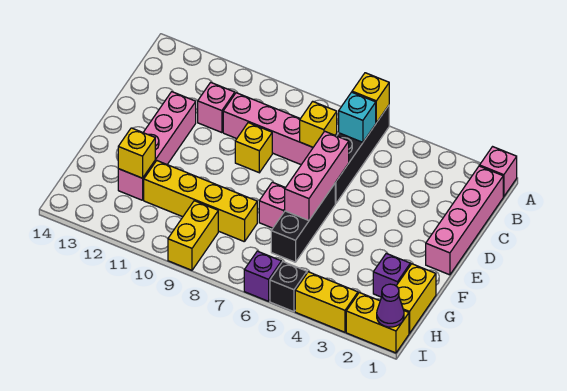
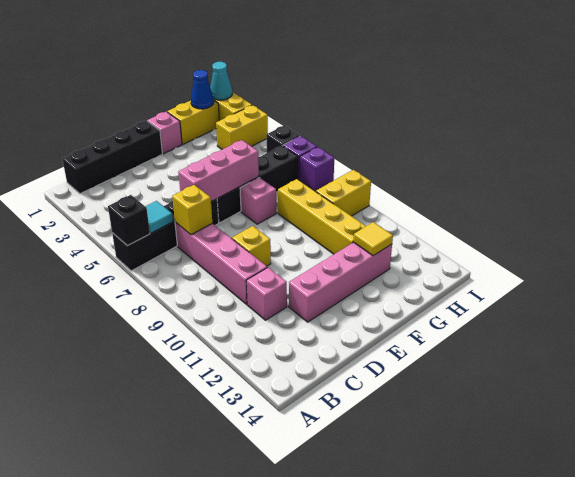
pink 1x1 brick [480,147,517,197] -> pink 1x1 brick moved to [147,112,182,154]
yellow 1x1 brick [352,73,389,123] -> black 1x1 brick [108,195,150,246]
pink 1x4 brick [426,166,503,275] -> black 1x4 brick [62,121,162,194]
cyan 1x1 brick [339,92,376,142] -> cyan 1x1 tile [145,201,173,233]
black 1x3 brick [271,184,335,262] -> black 1x4 brick [217,146,298,223]
purple 1x1 brick [373,253,410,297] -> purple 1x1 brick moved to [300,147,334,191]
yellow 1x1 brick [118,128,155,178] -> yellow 1x1 tile [353,222,393,256]
none -> blue 1x1 cone [191,70,214,109]
purple 1x1 cone [377,284,404,327] -> cyan 1x1 cone [210,62,232,100]
yellow 1x2 brick [295,272,358,332] -> yellow 1x2 brick turned to [216,105,268,149]

